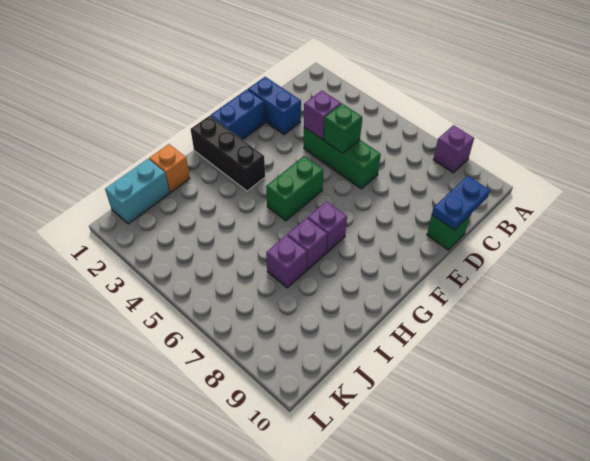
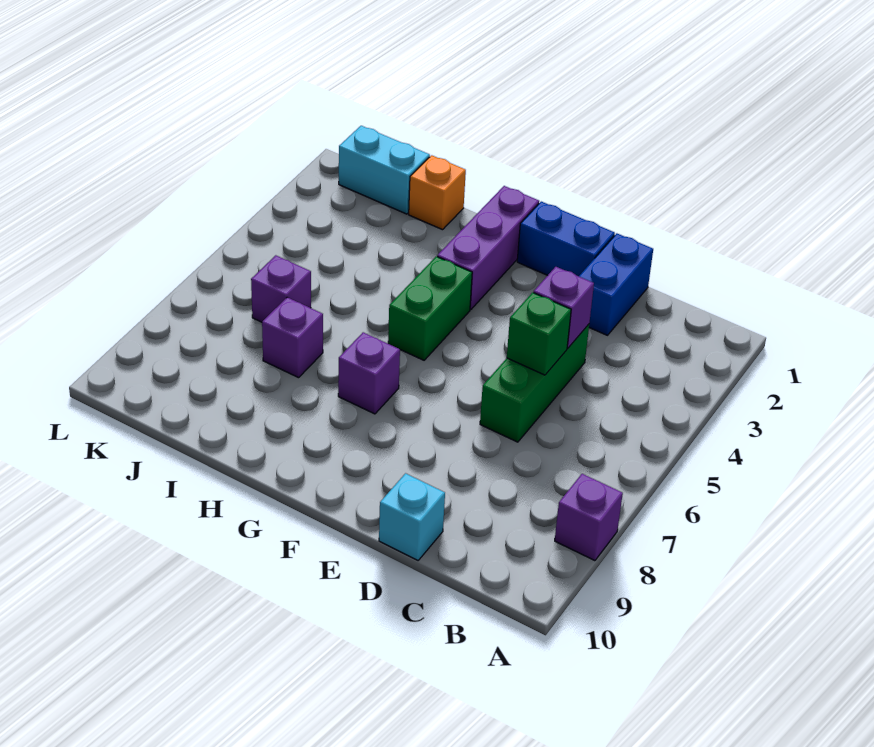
blue 1x2 plate [432,176,490,230] -> none
green 1x1 brick [427,214,471,250] -> cyan 1x1 brick [379,473,445,560]
green 1x2 brick [266,156,323,221] -> green 1x2 brick turned to [388,256,472,360]
black 1x3 brick [191,116,265,191] -> purple 1x3 brick [437,186,539,310]
purple 1x1 brick [287,218,327,270] -> purple 1x1 brick moved to [251,255,311,322]

